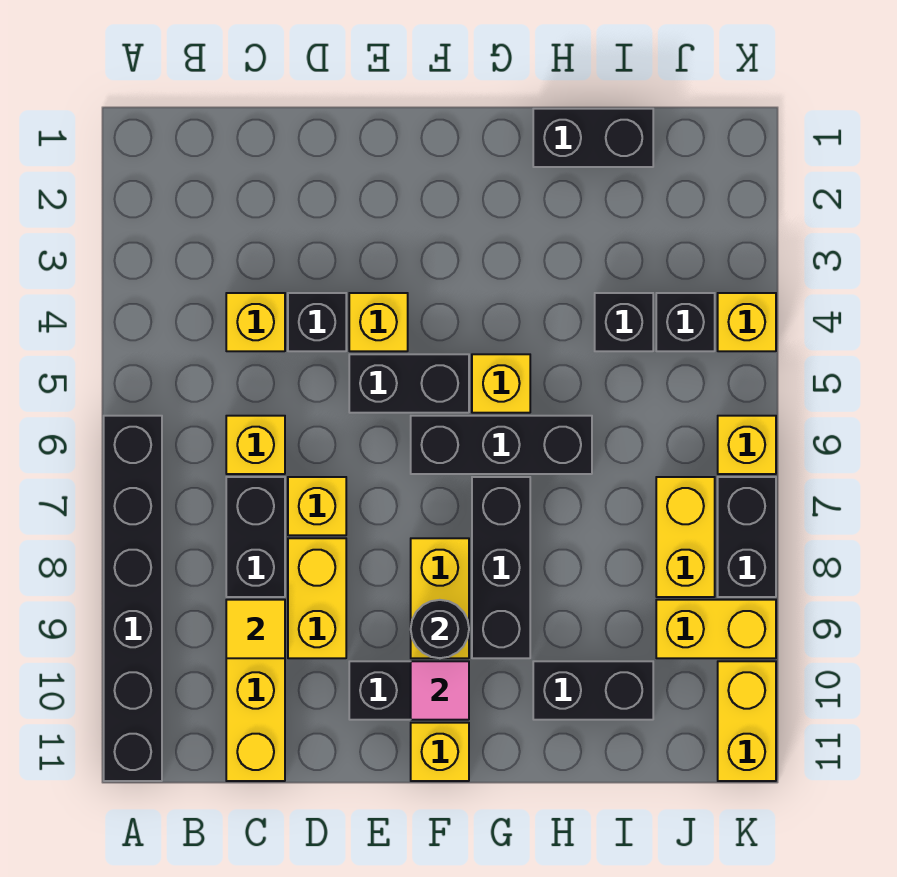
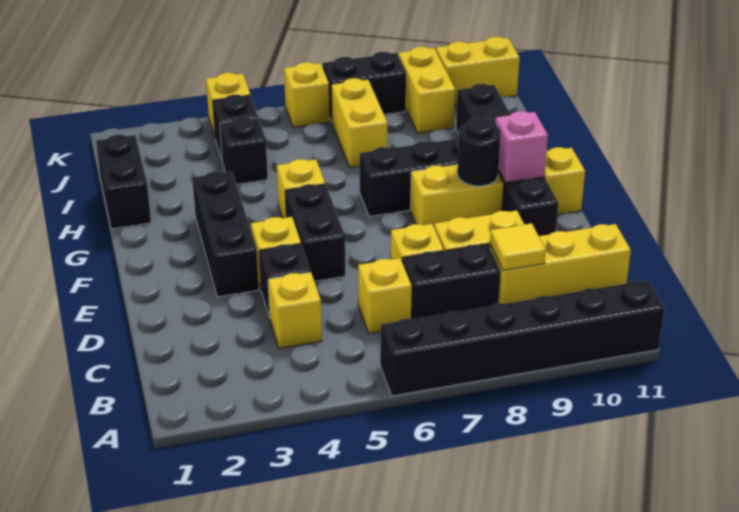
black 1x3 brick [411,416,592,474] -> black 1x3 brick moved to [192,172,259,297]
pink 1x1 tile [411,661,469,720] -> pink 1x1 brick [495,111,548,182]
yellow 1x2 brick [656,477,715,597] -> yellow 1x2 brick turned to [331,78,387,167]

